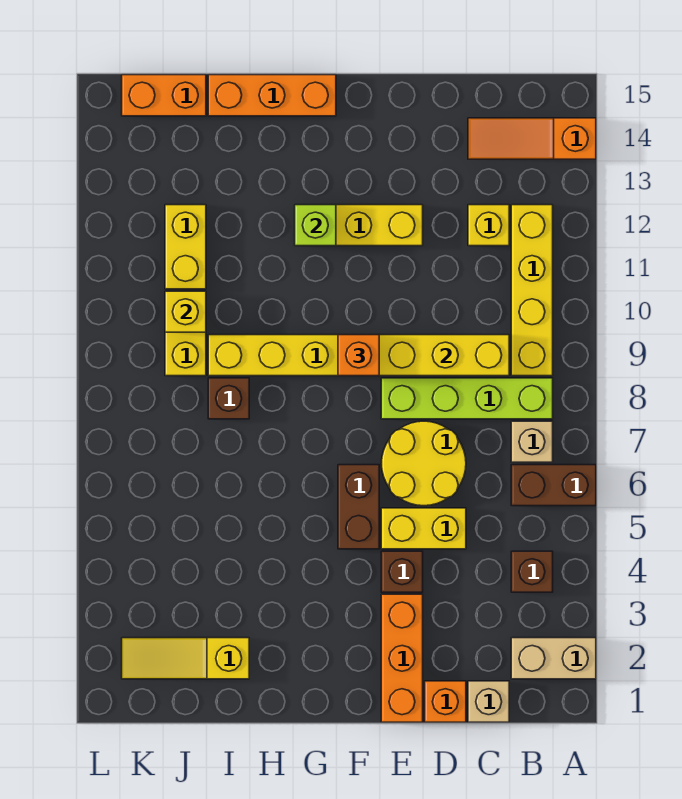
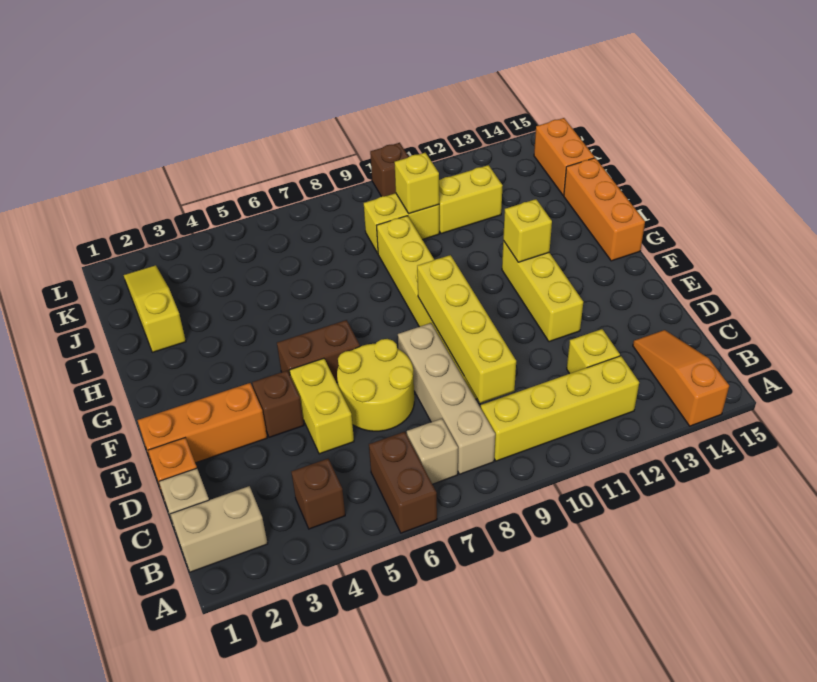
tan 1x2 brick [511,638,596,679] -> tan 1x2 brick turned to [170,486,268,572]
lime 1x4 brick [381,378,553,419] -> tan 1x4 brick [398,323,495,474]
orange 1x1 brick [338,335,379,376] -> none
lime 1x1 brick [295,205,336,246] -> yellow 1x1 brick [503,199,552,262]
brown 1x1 brick [208,378,249,419] -> brown 1x1 brick moved to [370,143,409,197]

